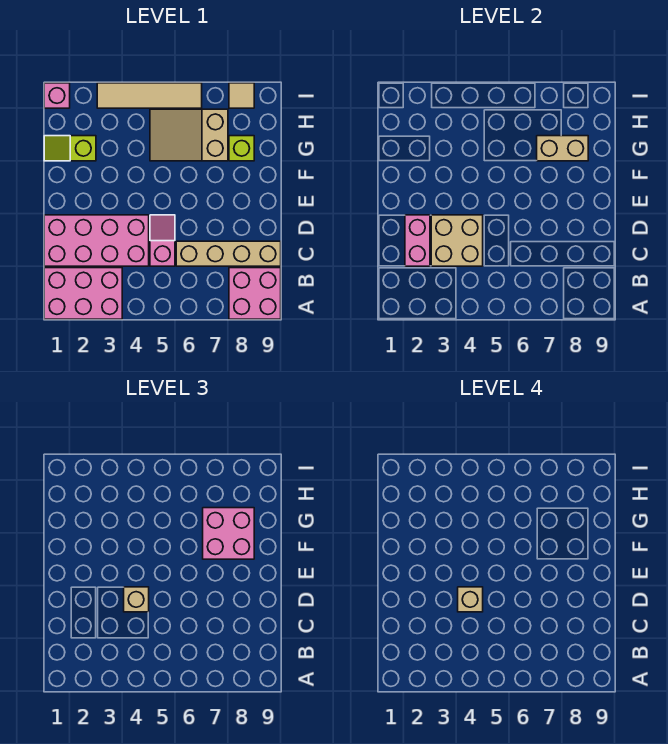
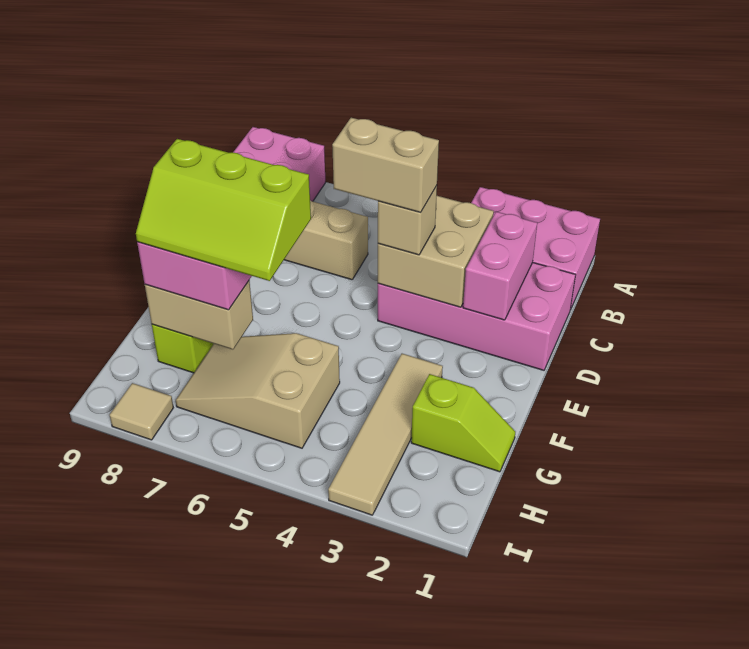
pink 1x2 slope [150,215,175,266] -> none
tan 1x1 brick [458,587,483,612] -> tan 1x2 brick [332,118,439,212]
none -> lime 2x3 slope [136,139,311,281]
tan 2x3 slope [150,109,228,161] -> tan 2x3 slope turned to [176,333,340,448]
pink 1x1 brick [44,83,70,108] -> none
tan 1x4 tile [97,83,202,108] -> tan 1x4 tile turned to [328,354,443,515]

